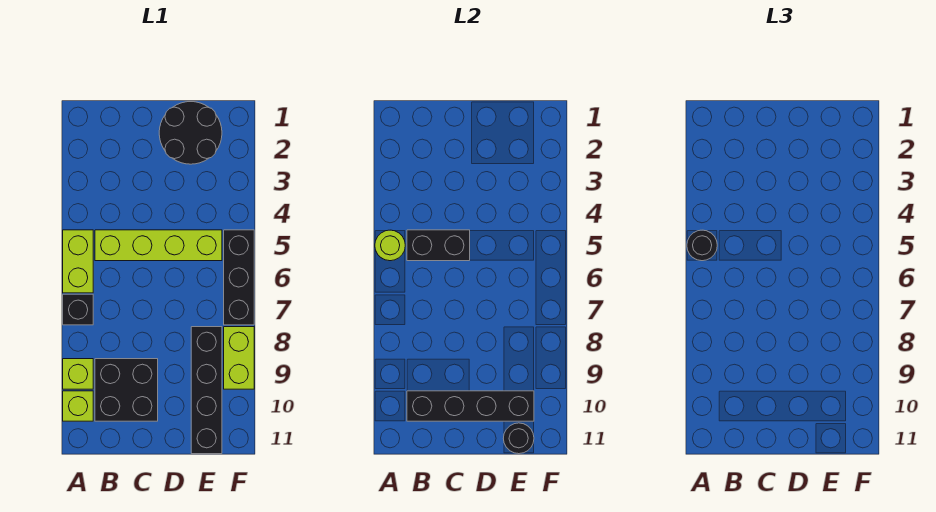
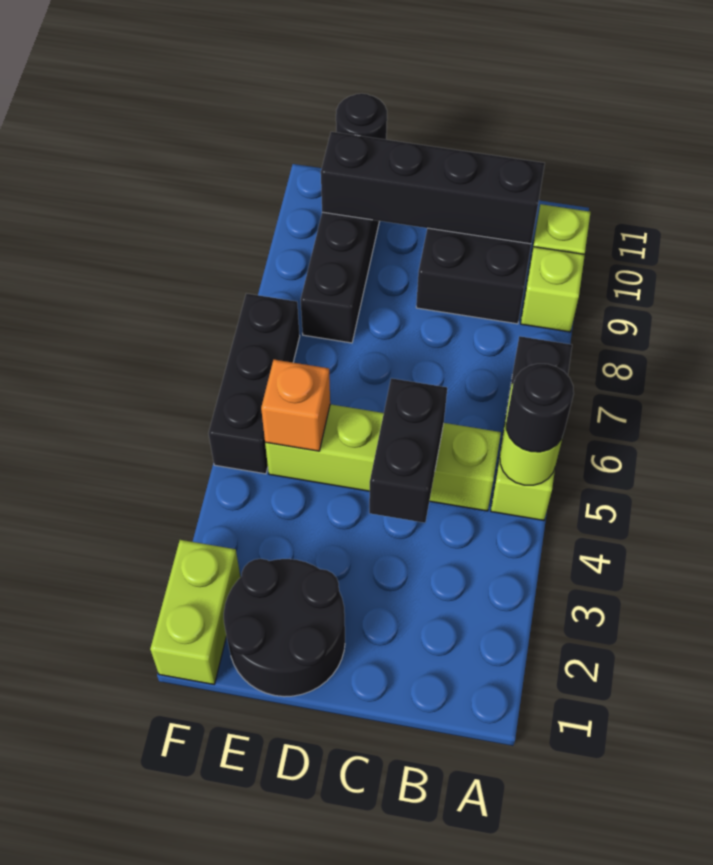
black 1x2 brick [407,230,470,261] -> black 1x2 brick turned to [369,378,447,523]
none -> orange 1x1 brick [261,360,330,451]
lime 1x2 brick [224,327,254,389] -> lime 1x2 brick moved to [150,540,240,684]

